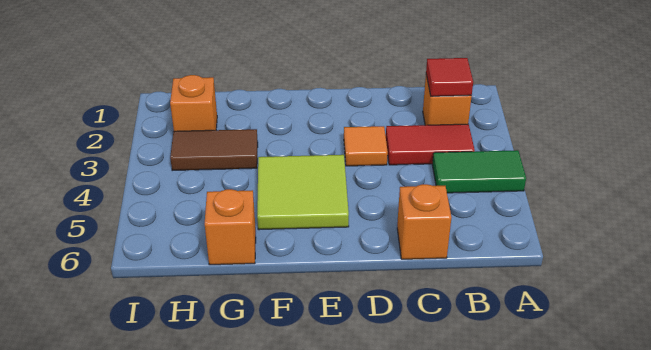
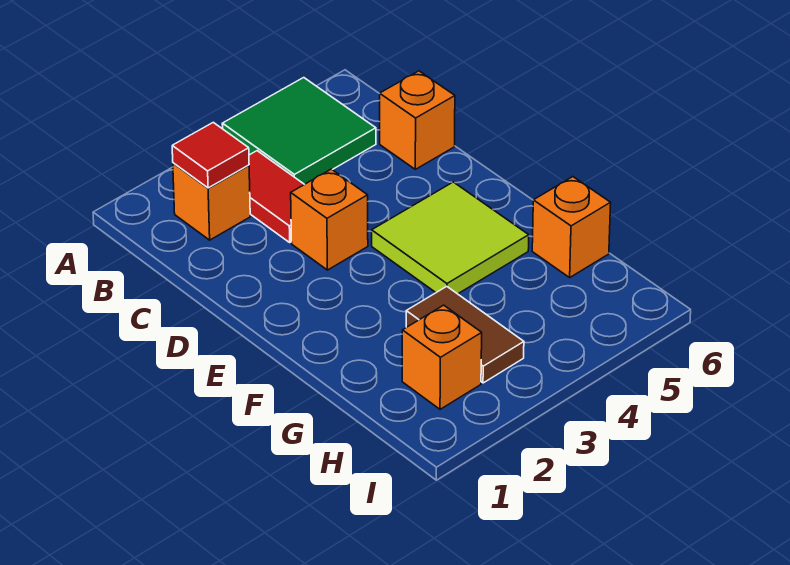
green 1x2 tile [432,150,526,193] -> green 2x2 tile [222,78,376,184]
orange 1x1 tile [344,126,388,166] -> orange 1x1 brick [291,169,368,270]

